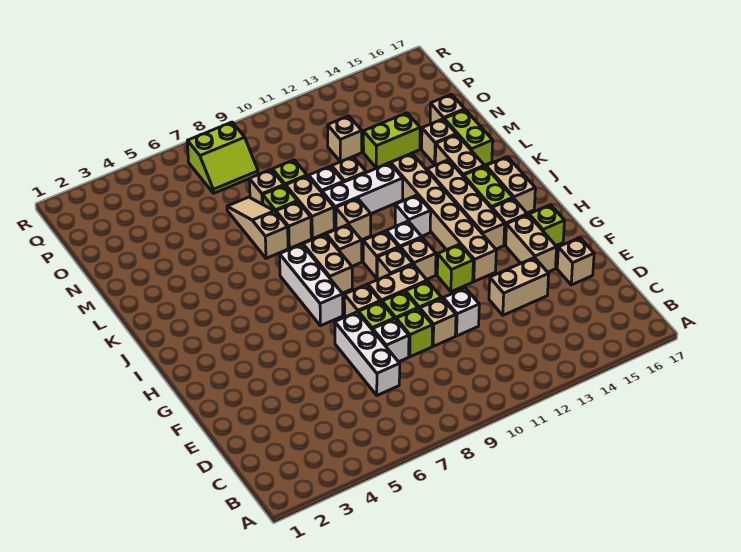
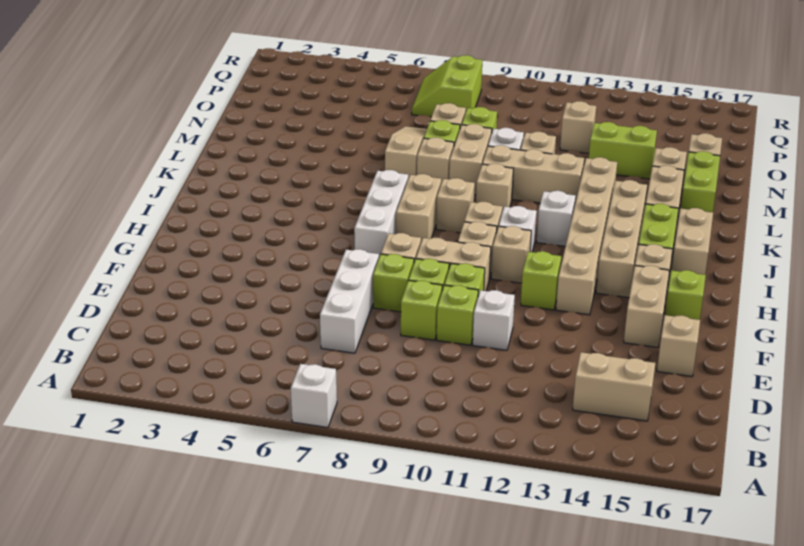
white 1x1 brick [373,319,409,362] -> white 1x1 brick moved to [291,364,337,428]
tan 1x1 brick [420,298,456,346] -> lime 1x1 brick [437,285,478,345]
tan 1x2 brick [489,258,549,315] -> tan 1x2 brick moved to [573,352,655,421]
white 1x3 brick [322,163,403,229] -> tan 1x3 brick [482,145,584,203]
lime 2x2 slope [187,122,258,193] -> lime 2x2 slope turned to [412,55,482,117]

